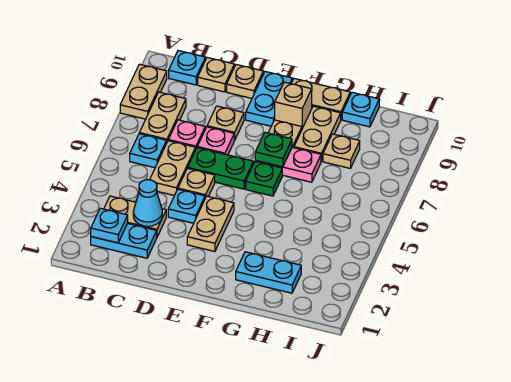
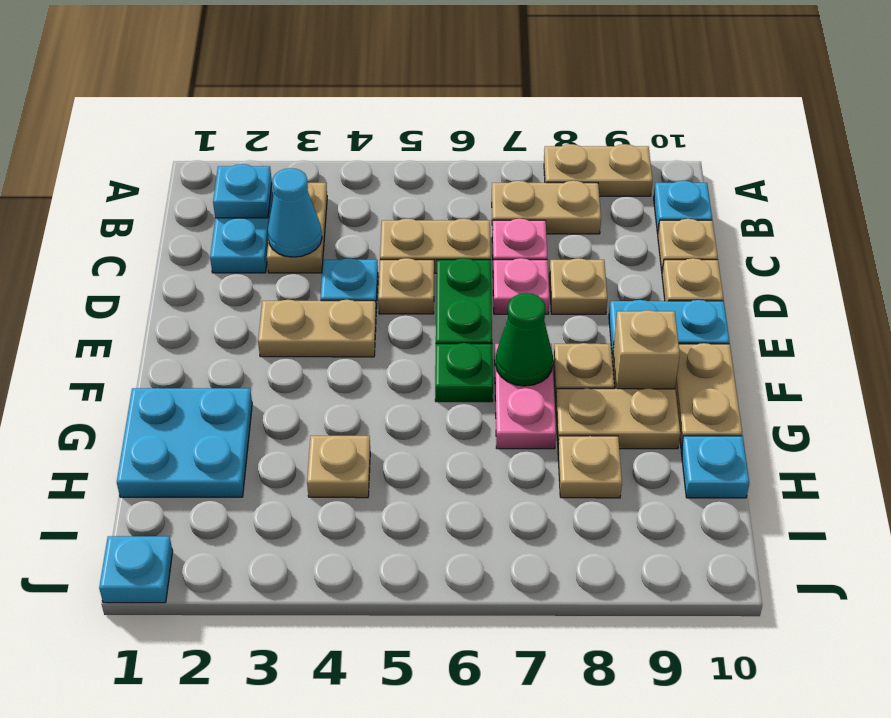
cyan 1x1 plate [130,134,167,168] -> cyan 1x1 plate moved to [99,536,173,603]
green 1x1 plate [255,132,292,167] -> green 1x1 cone [496,293,553,386]
cyan 1x2 plate [236,252,301,293] -> cyan 2x2 plate [117,388,252,497]
none -> tan 1x1 plate [307,436,370,498]

